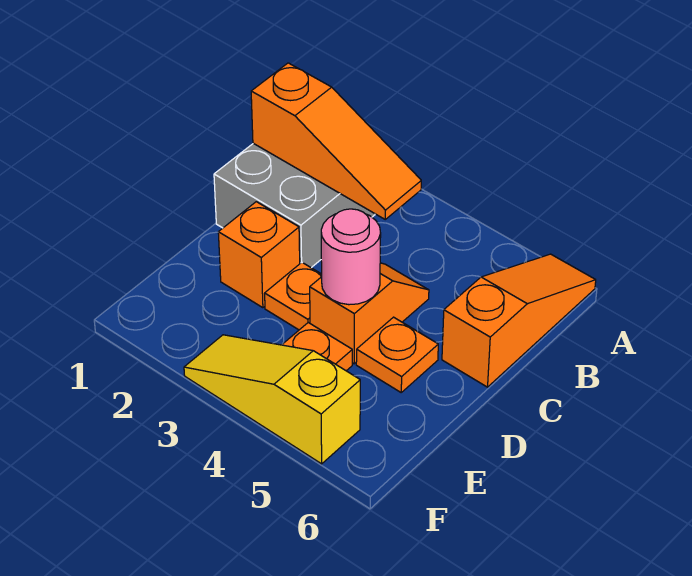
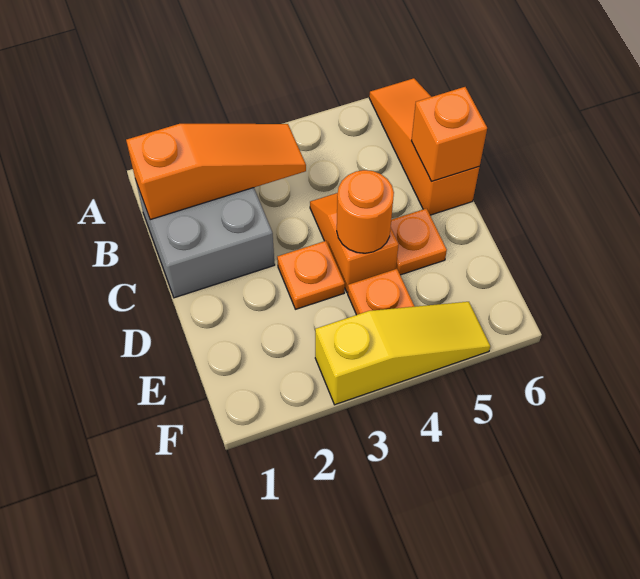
orange 1x1 brick [218,202,300,308] -> orange 1x1 brick moved to [411,87,487,181]
pink 1x1 round brick [321,209,381,305] -> orange 1x1 round brick [337,170,394,253]
yellow 1x3 slope [184,335,360,464] -> yellow 1x3 slope turned to [315,302,490,405]

